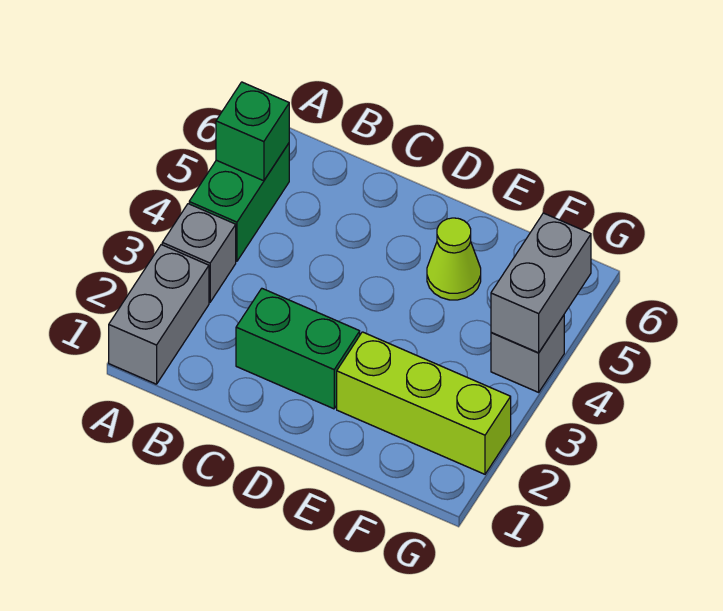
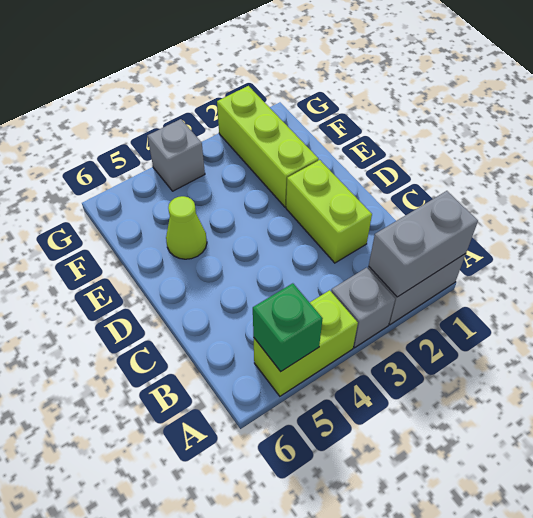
green 1x2 brick [189,143,289,261] -> lime 1x2 brick [253,290,358,396]
green 1x2 brick [236,289,360,409] -> lime 1x2 brick [286,160,372,263]
grey 1x2 brick [491,213,591,353] -> grey 1x2 brick moved to [369,191,478,297]

